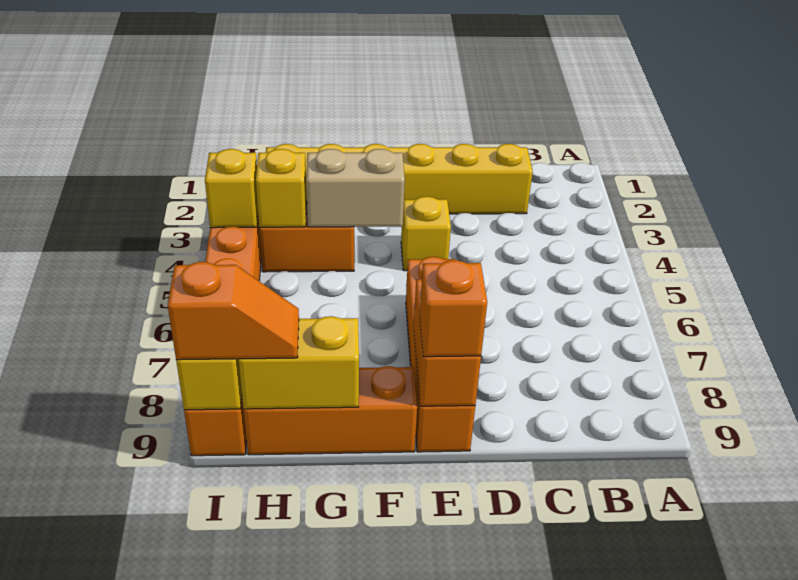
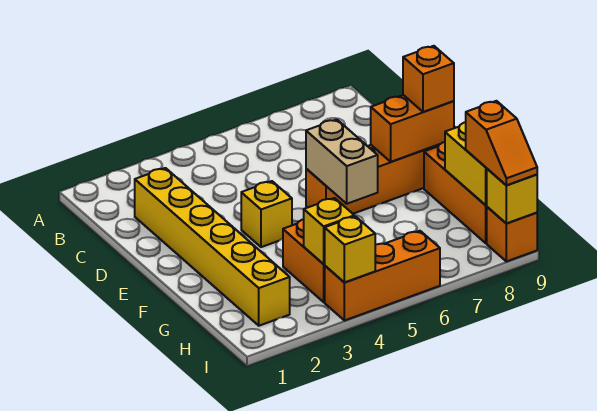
tan 1x2 brick [306,149,405,227] -> tan 1x2 brick moved to [306,119,378,204]
orange 1x2 slope [168,262,299,360] -> orange 1x2 slope turned to [466,101,537,185]

